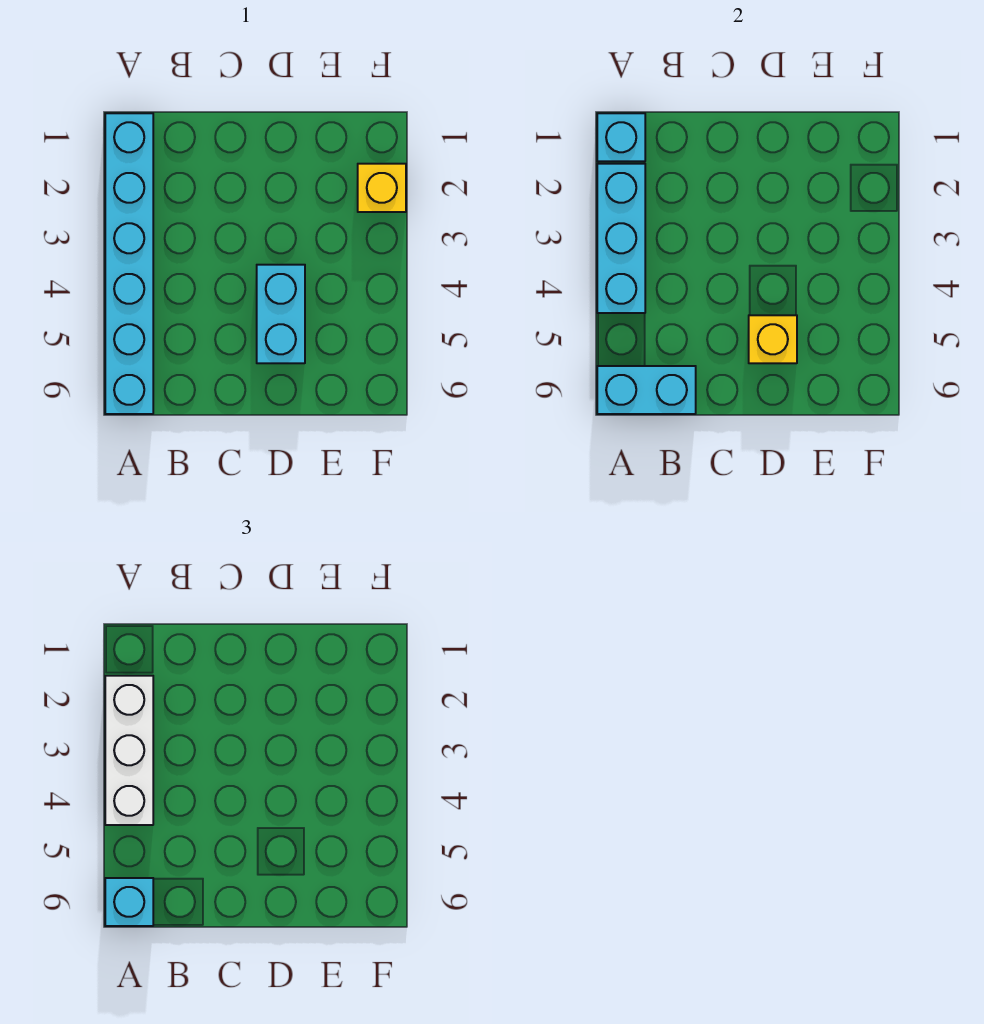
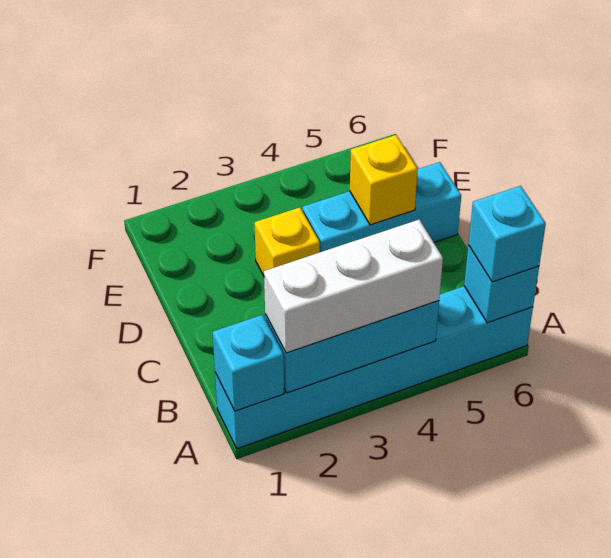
cyan 1x2 brick [597,366,696,414] -> cyan 1x1 brick [464,245,539,323]
cyan 1x2 brick [257,265,305,363] -> cyan 1x3 brick [302,162,461,252]
yellow 1x1 brick [358,164,406,212] -> yellow 1x1 brick moved to [255,207,320,276]

